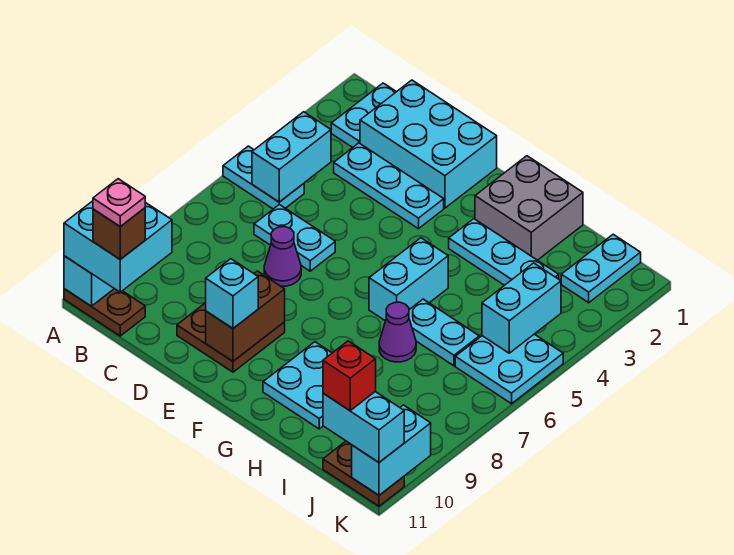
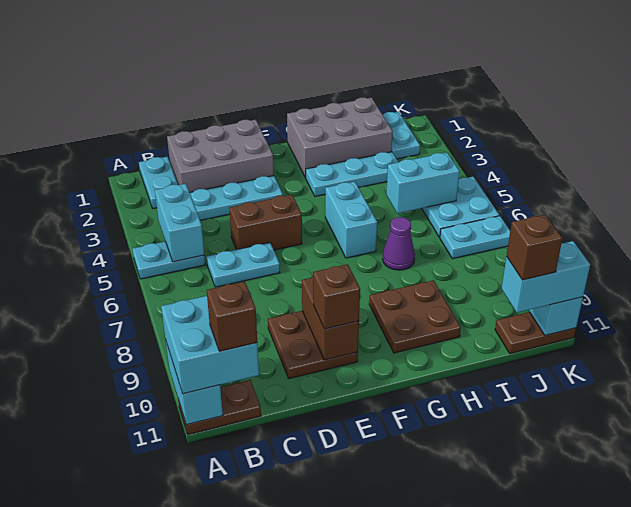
pink 1x1 plate [93,179,145,227] -> none
cyan 2x3 brick [360,80,497,208] -> grey 2x3 brick [167,120,274,192]
none -> brown 1x2 brick [229,195,302,250]
purple 1x1 cone [264,227,301,286] -> none
cyan 1x1 brick [206,259,258,328] -> brown 1x1 brick [313,264,360,329]
grey 2x2 brick [475,156,583,260] -> grey 2x3 brick [287,98,393,177]
cyan 2x2 plate [263,342,332,429] -> brown 2x2 plate [369,280,461,353]
cyan 1x2 plate [409,299,479,366] -> cyan 1x2 plate moved to [440,216,510,259]
cyan 1x2 brick [482,263,561,353] -> cyan 1x2 brick turned to [386,153,459,214]
red 1x1 brick [323,341,376,410] -> brown 1x1 brick [507,214,562,280]

